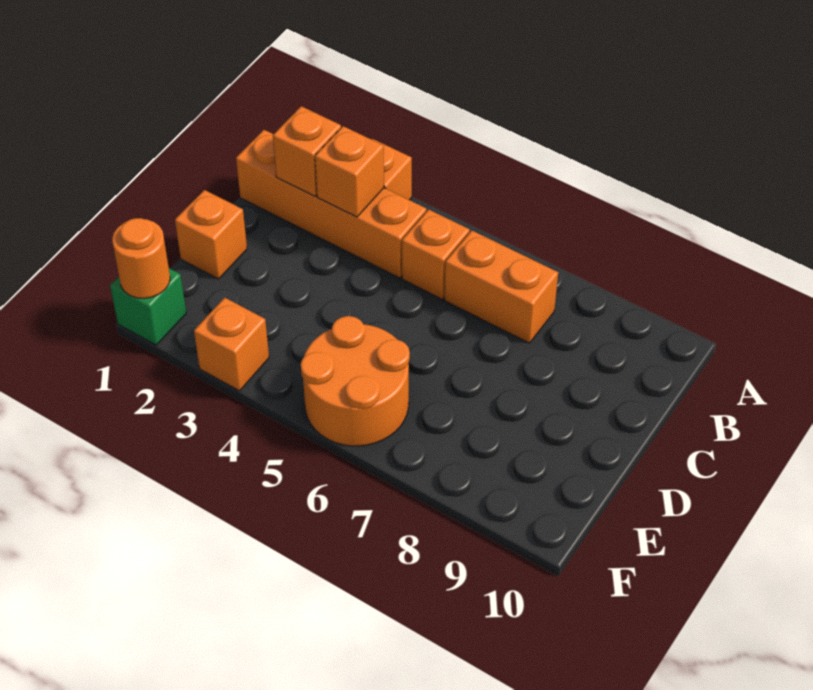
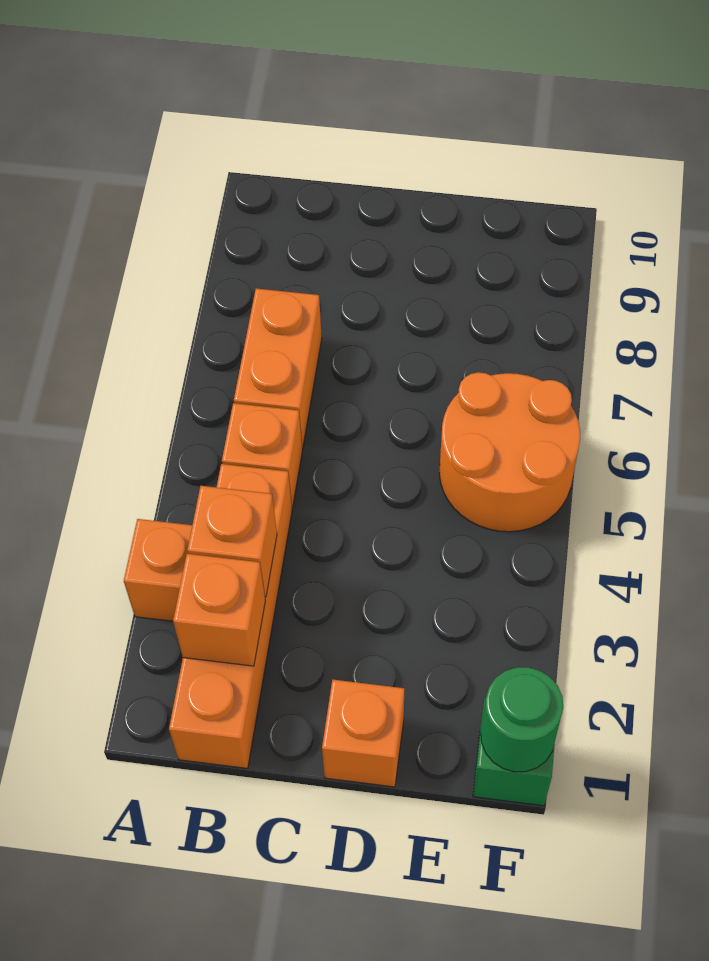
orange 1x1 round brick [112,218,170,298] -> green 1x1 round brick [481,667,563,772]
orange 1x1 brick [194,298,269,391] -> none

